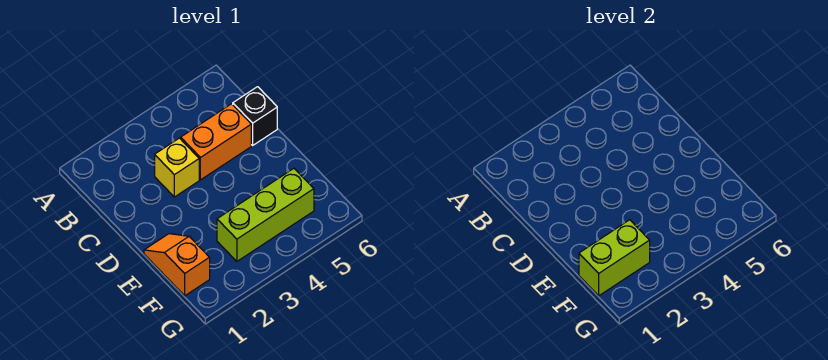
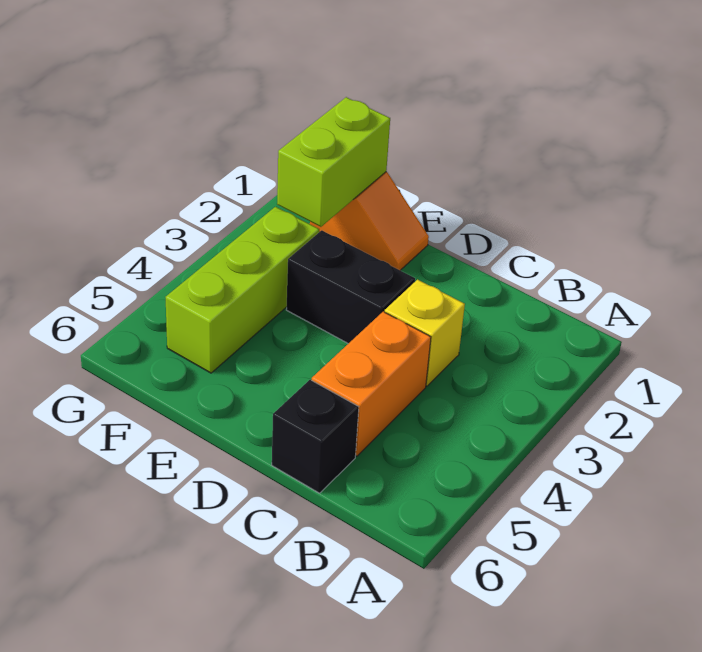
none -> black 1x2 brick [286,230,415,344]

